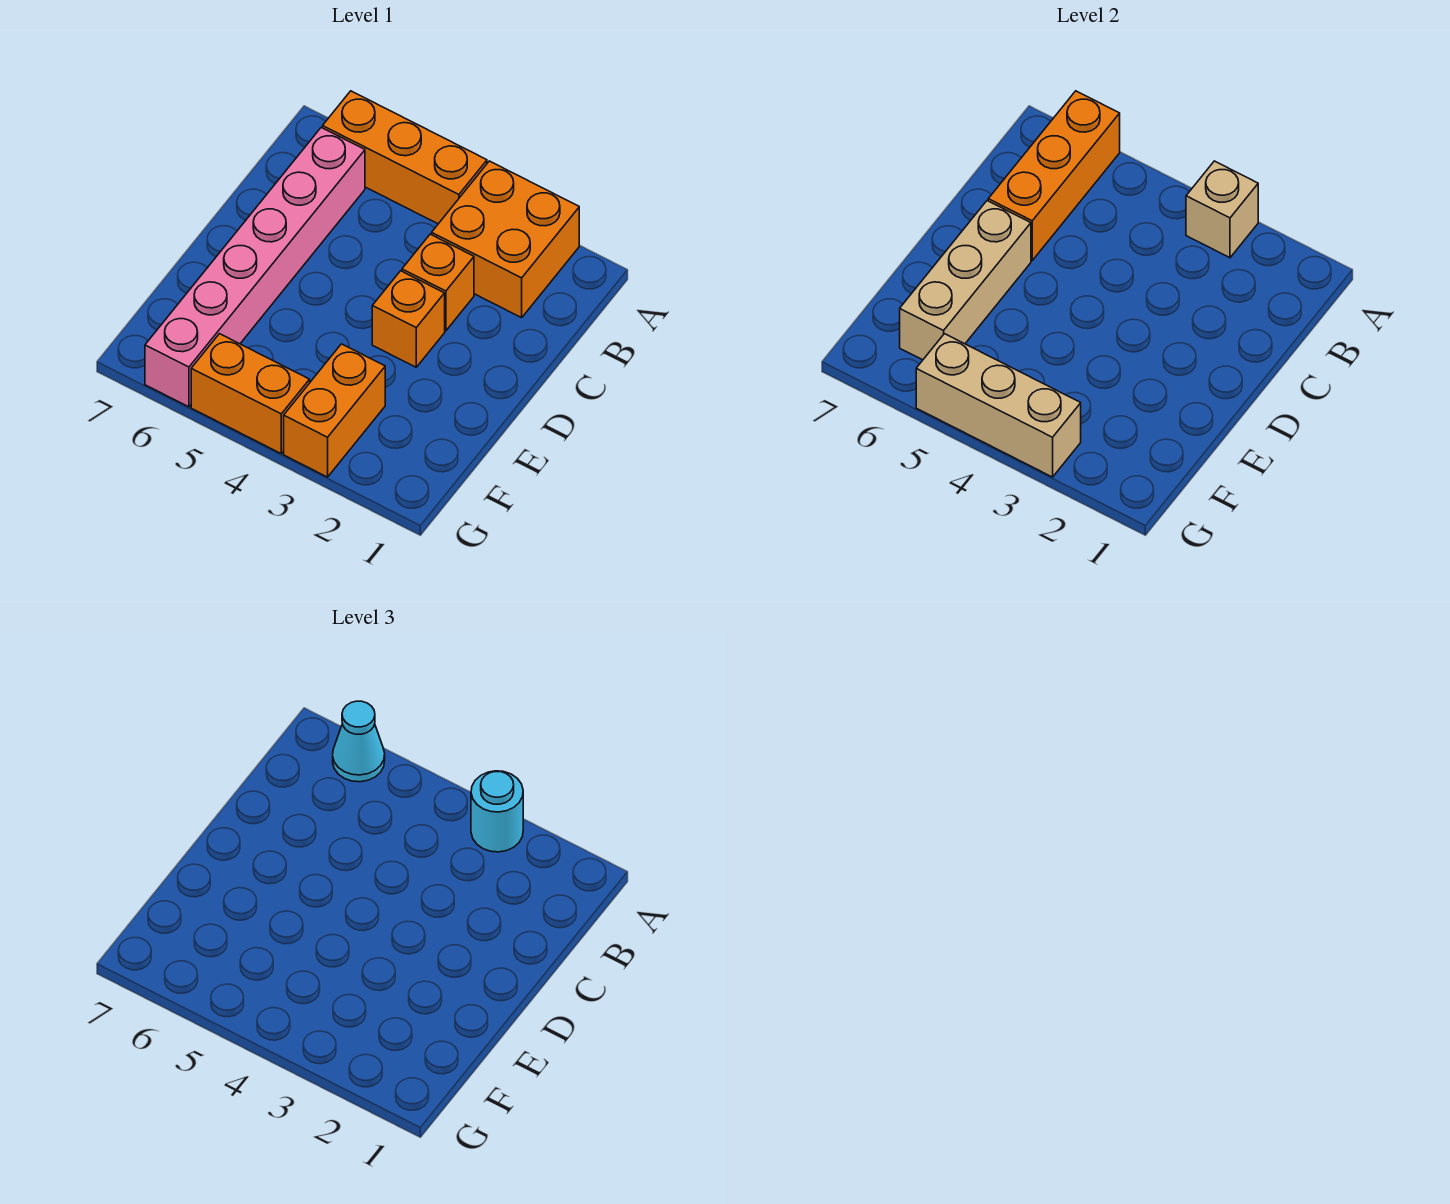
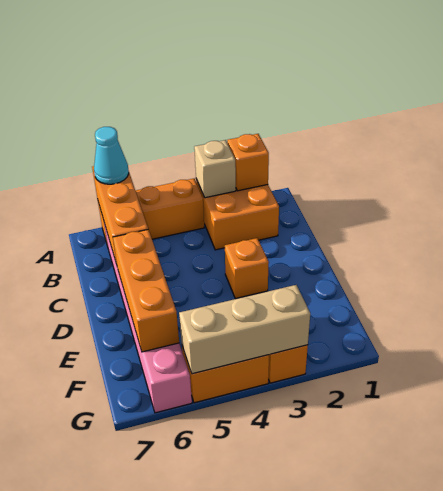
cyan 1x1 round brick [471,771,523,852] -> none
orange 1x1 brick [402,234,474,331] -> orange 1x1 brick moved to [227,134,269,191]
tan 1x3 brick [900,201,1031,360] -> orange 1x3 brick [113,229,179,352]

